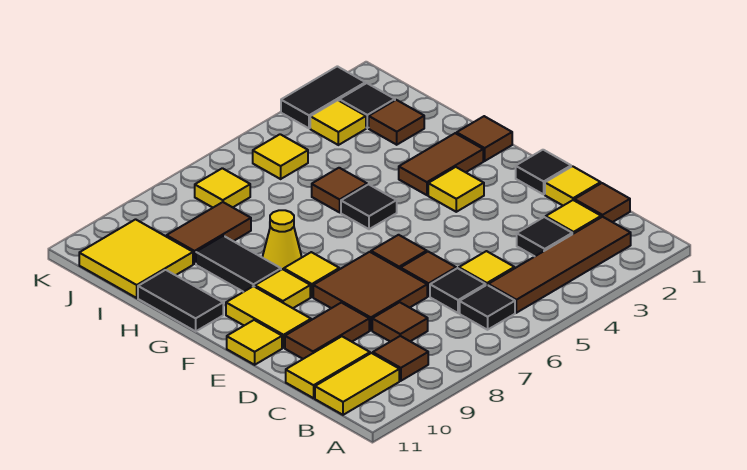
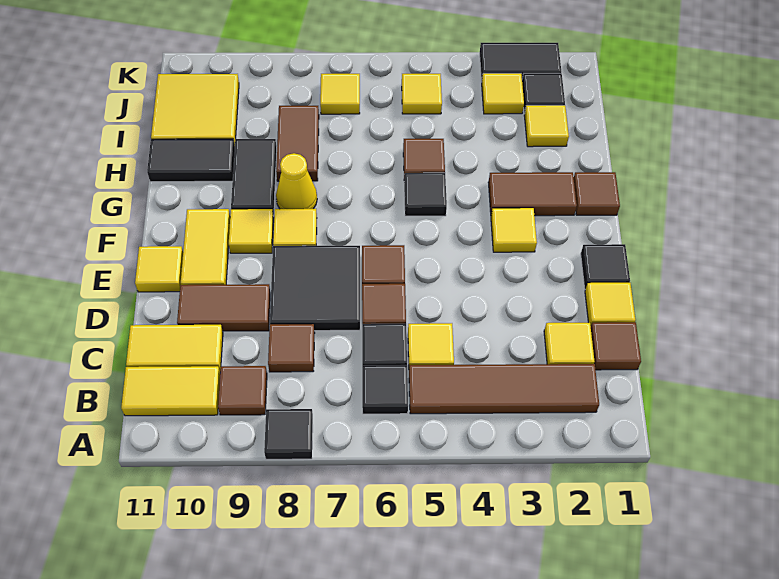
black 1x1 tile [517,217,572,256] -> black 1x1 tile moved to [264,409,313,459]
brown 2x2 tile [313,252,427,330] -> black 2x2 tile [270,246,360,331]
black 1x2 tile [138,270,223,331] -> black 1x2 tile turned to [147,139,235,182]
brown 1x1 tile [369,100,424,145] -> yellow 1x1 tile [524,105,569,147]
brown 1x2 tile [166,202,251,264] -> brown 1x2 tile turned to [276,106,319,181]

